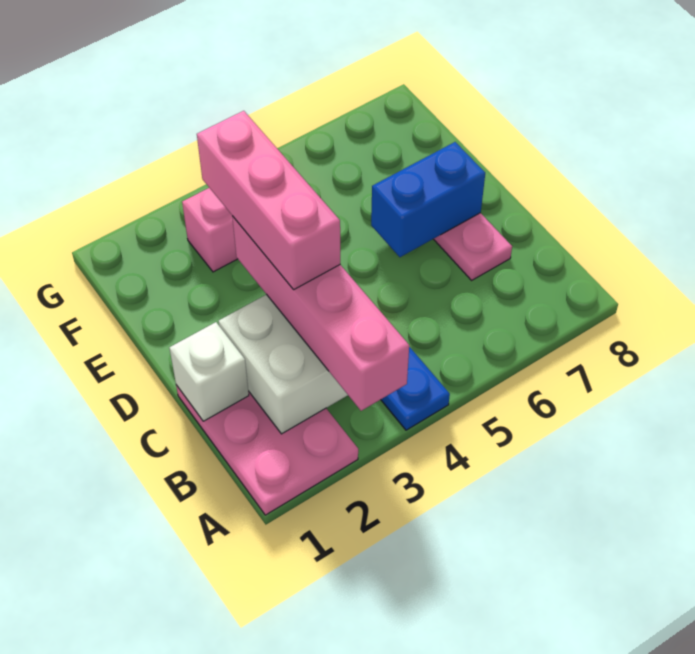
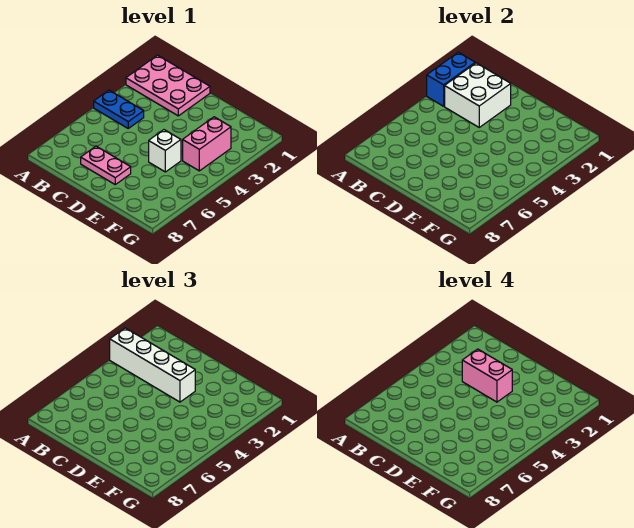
pink 1x4 brick [232,216,409,411] -> white 1x4 brick [110,328,195,402]
white 1x1 brick [169,322,249,421] -> white 1x1 brick moved to [149,130,181,172]
pink 1x3 brick [197,111,340,290] -> pink 1x2 brick [462,349,512,402]
blue 1x2 brick [371,142,485,257] -> blue 1x2 brick moved to [427,52,475,106]

